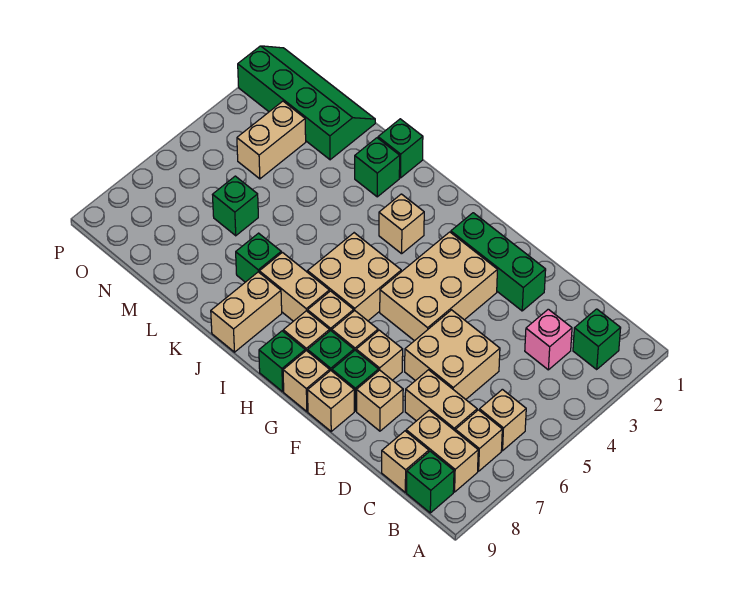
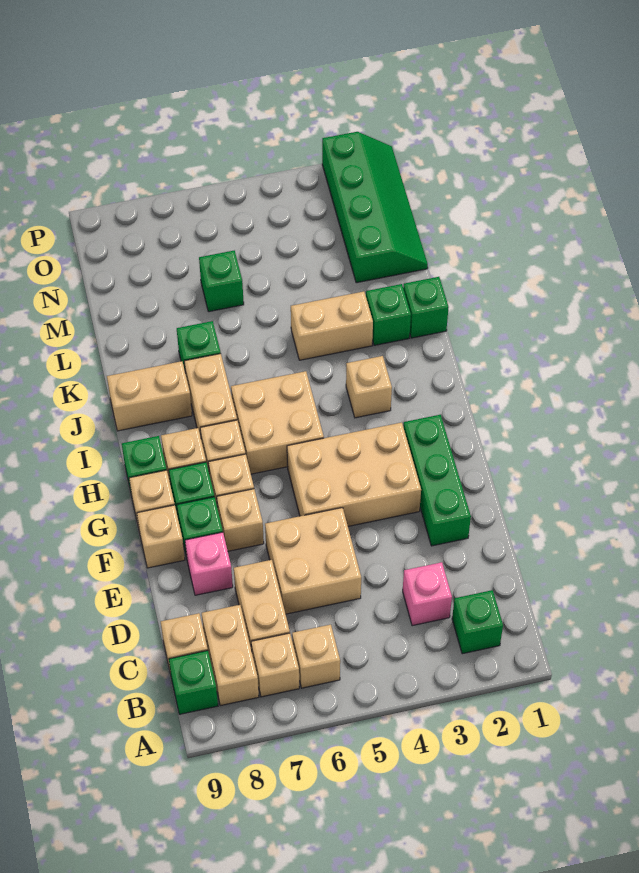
tan 1x1 brick [357,370,403,431] -> pink 1x1 brick [185,532,233,595]
tan 1x2 brick [237,101,306,179] -> tan 1x2 brick moved to [291,291,373,360]

